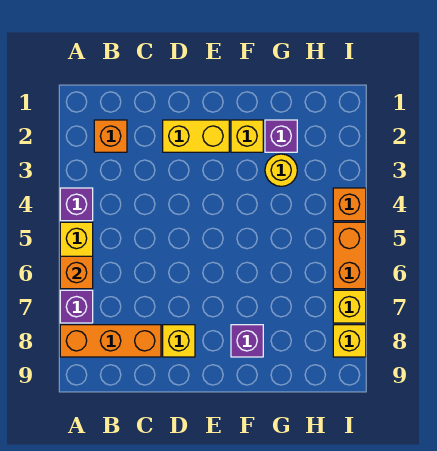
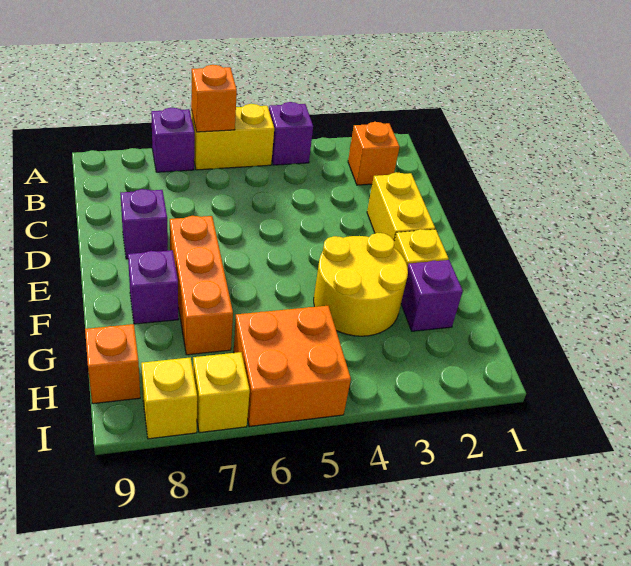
orange 1x3 brick [60,325,161,357] -> orange 1x3 brick moved to [170,216,233,355]
yellow 1x1 brick [163,325,195,357] -> purple 1x1 brick [120,189,168,259]
yellow 1x1 round brick [265,154,297,186] -> yellow 2x2 round brick [314,233,408,336]
orange 1x1 brick [333,188,366,221] -> orange 1x1 brick moved to [85,324,140,404]
orange 1x2 brick [333,222,366,289] -> orange 2x2 brick [234,306,351,427]

